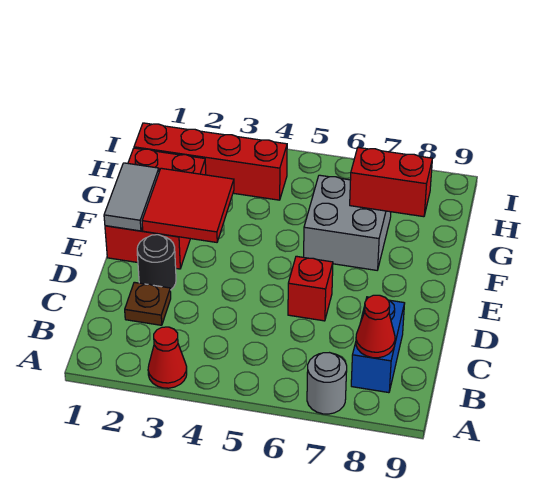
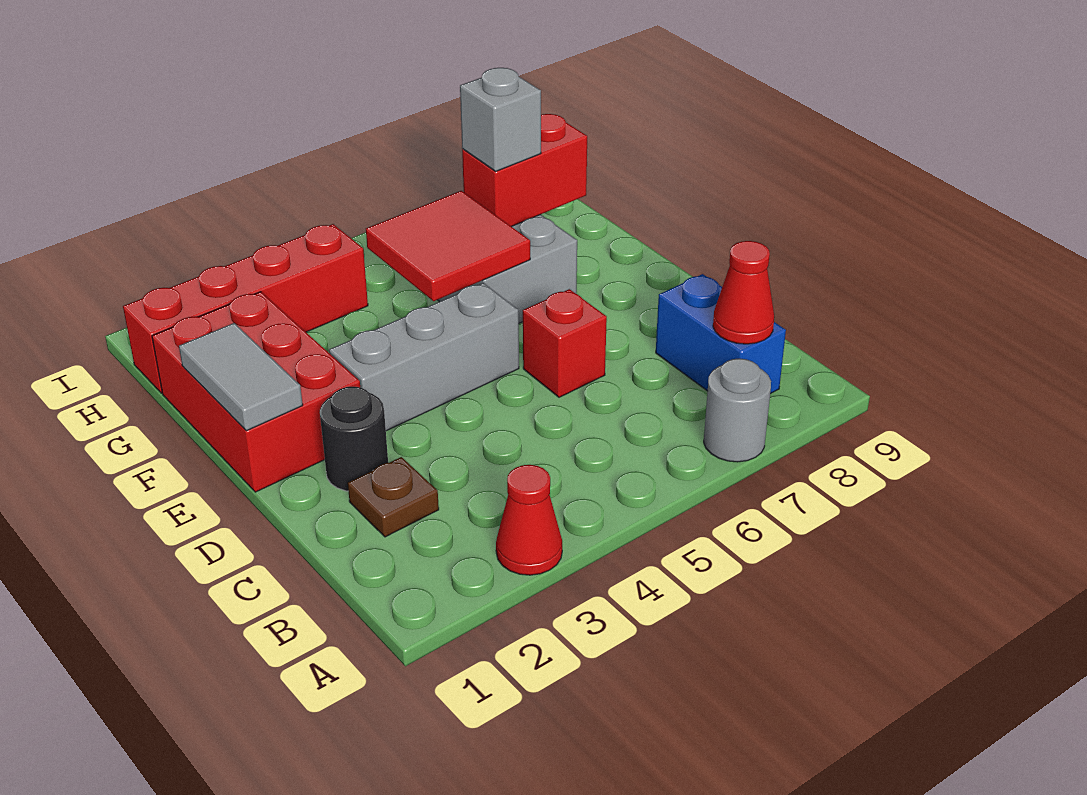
red 2x2 tile [142,168,234,242] -> red 2x2 tile moved to [366,191,530,301]
none -> grey 1x3 brick [329,283,519,431]
none -> grey 1x1 brick [460,68,541,171]

